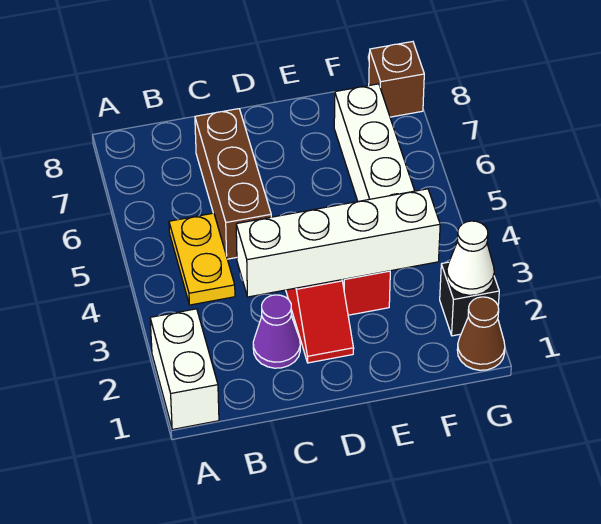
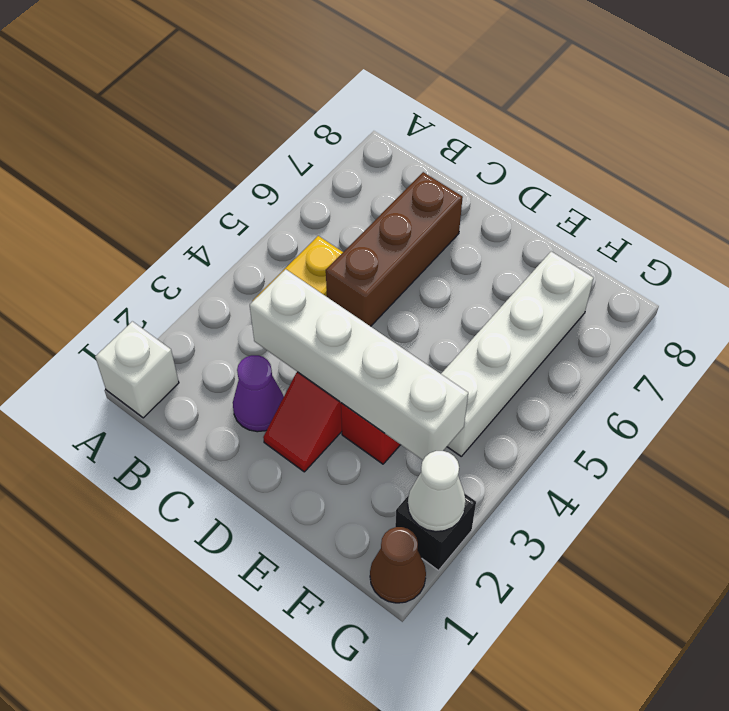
white 1x2 brick [150,309,219,429] -> white 1x1 brick [95,321,179,418]
brown 1x1 brick [369,42,424,117] -> none

